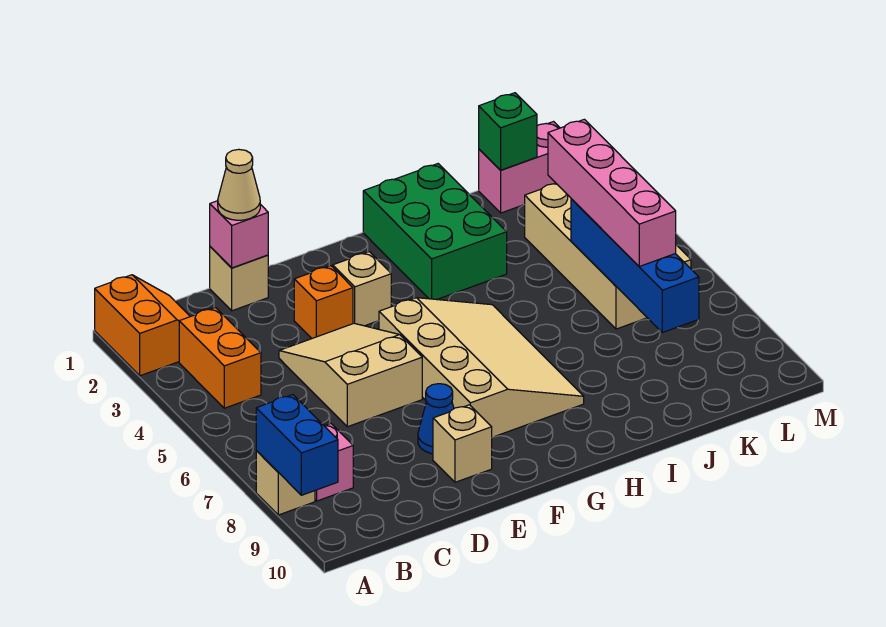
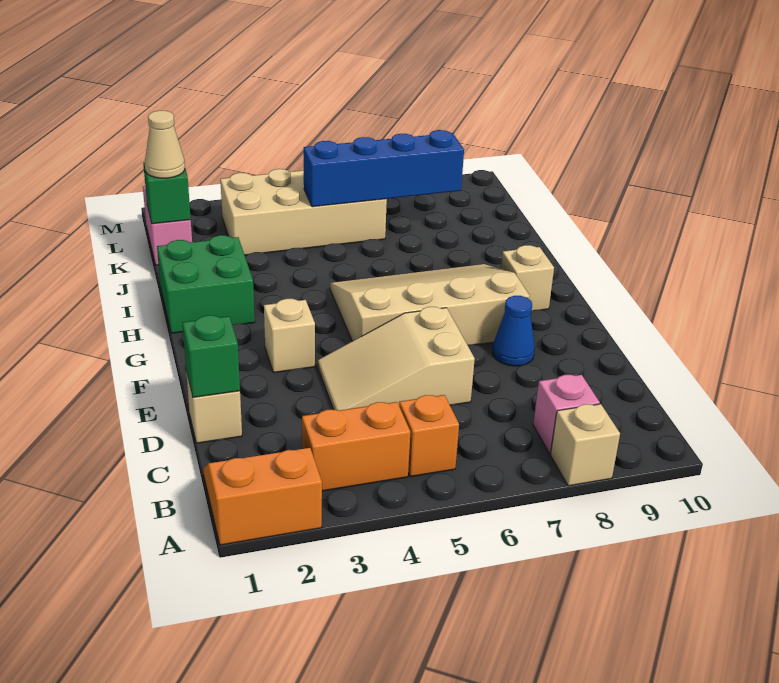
blue 1x2 brick [256,395,338,495] -> none
pink 1x1 brick [210,201,268,268] -> green 1x1 brick [183,315,240,397]
tan 1x1 cone [218,149,260,220] -> tan 1x1 cone moved to [145,111,185,178]
orange 1x1 brick [294,266,353,338] -> orange 1x1 brick moved to [399,395,459,477]
tan 1x1 brick [433,405,492,482] -> tan 1x1 brick moved to [501,245,554,310]
green 2x3 brick [363,164,507,300] -> green 2x2 brick [157,235,255,333]
pink 1x4 brick [548,119,676,266] -> none

